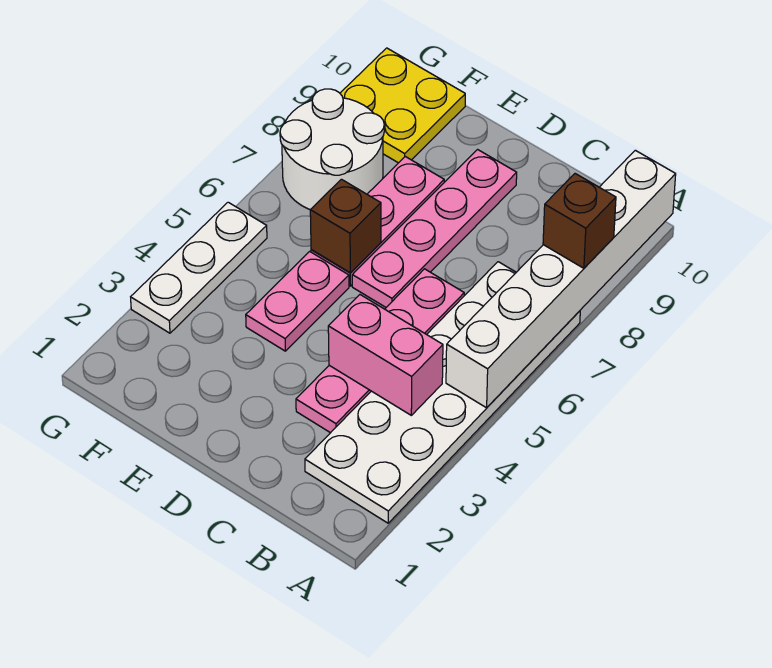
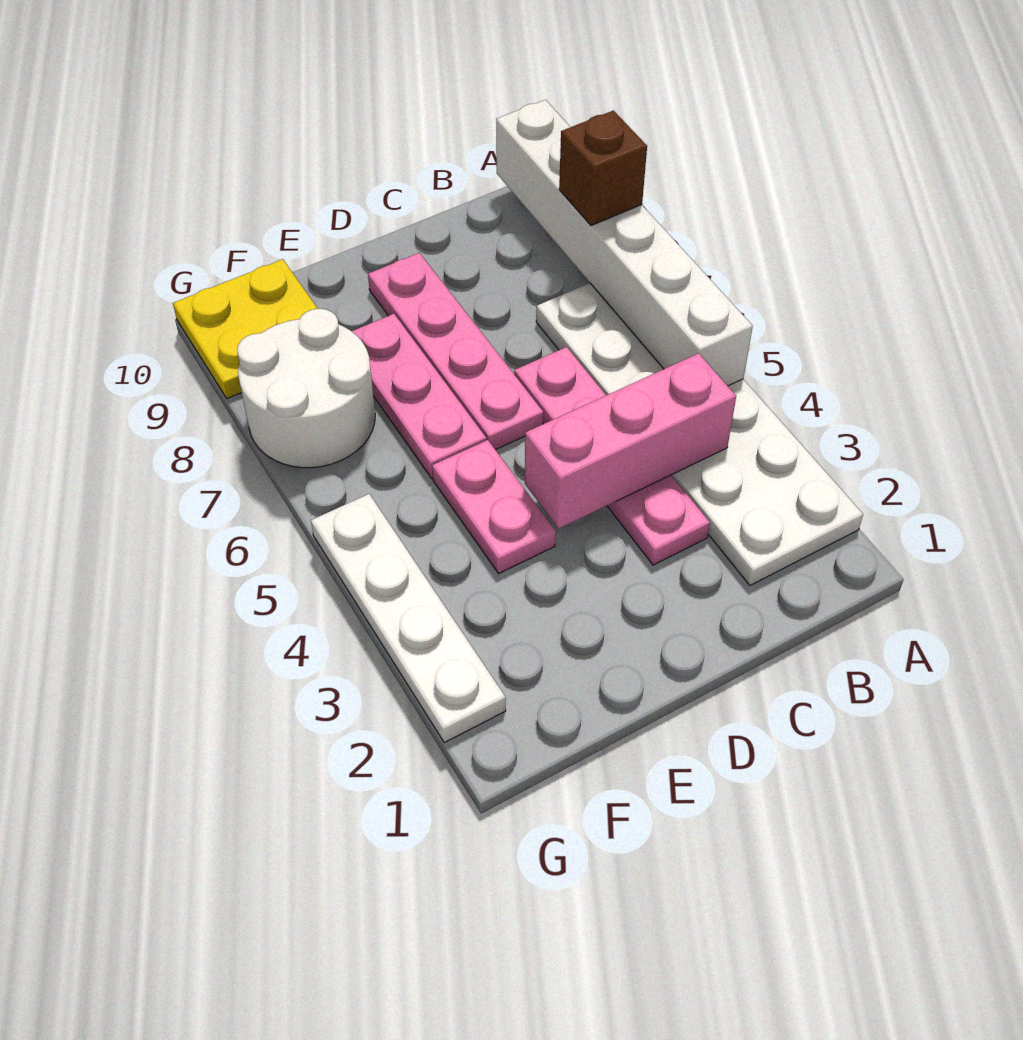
pink 1x2 brick [328,295,443,415] -> pink 1x3 brick [525,353,736,529]
brown 1x1 brick [310,179,381,273] -> none
white 1x3 plate [131,202,267,333] -> white 1x4 plate [311,494,506,743]

